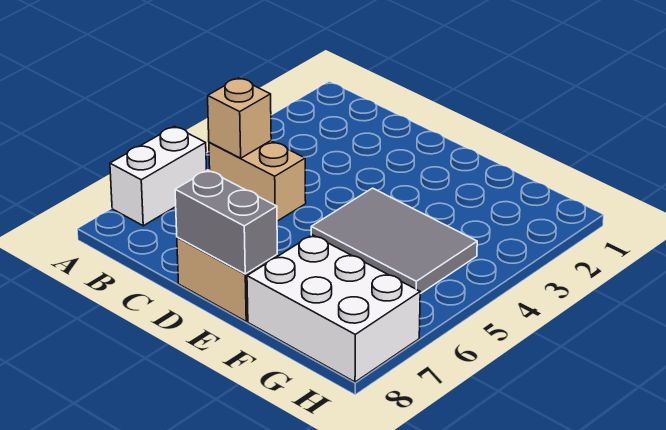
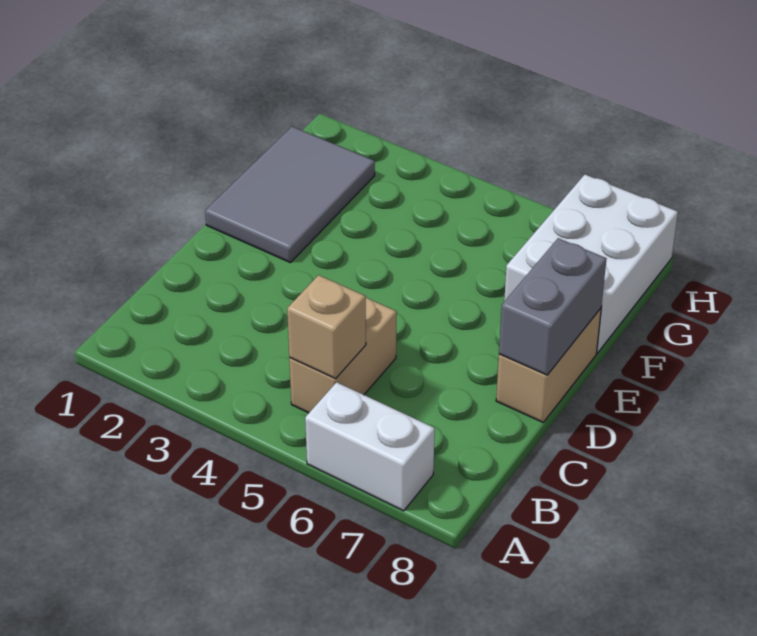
grey 2x3 tile [311,188,477,294] -> grey 2x3 tile moved to [205,127,375,263]

